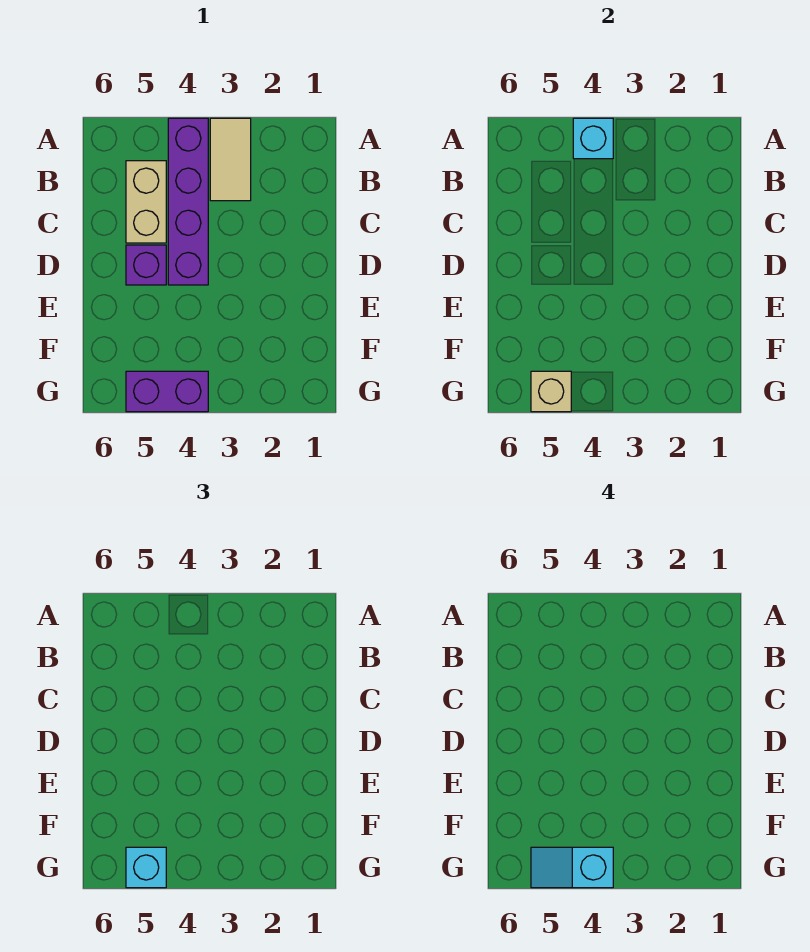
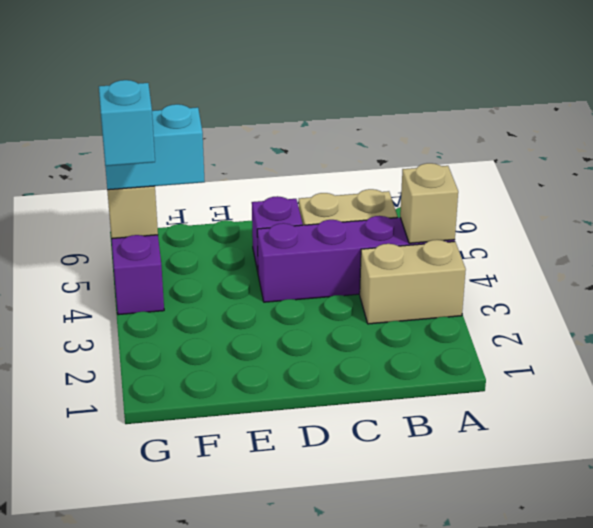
tan 1x2 tile [210,118,251,201] -> tan 1x2 brick [360,240,466,324]
cyan 1x1 brick [573,118,613,159] -> tan 1x1 brick [400,163,458,243]
cyan 1x1 brick [126,847,166,888] -> cyan 1x2 brick [105,104,205,190]

